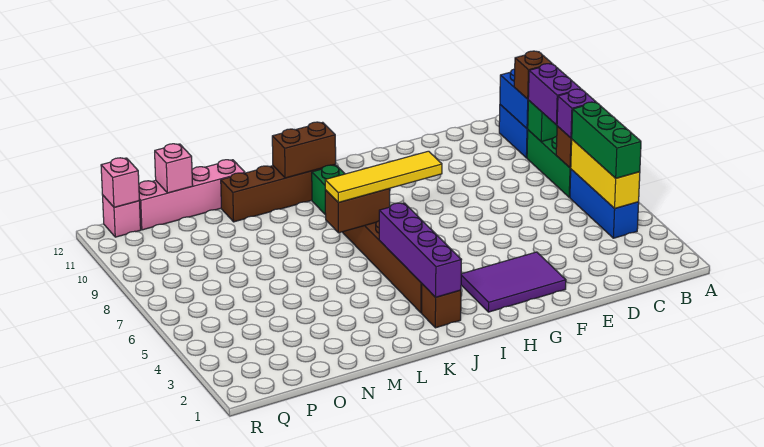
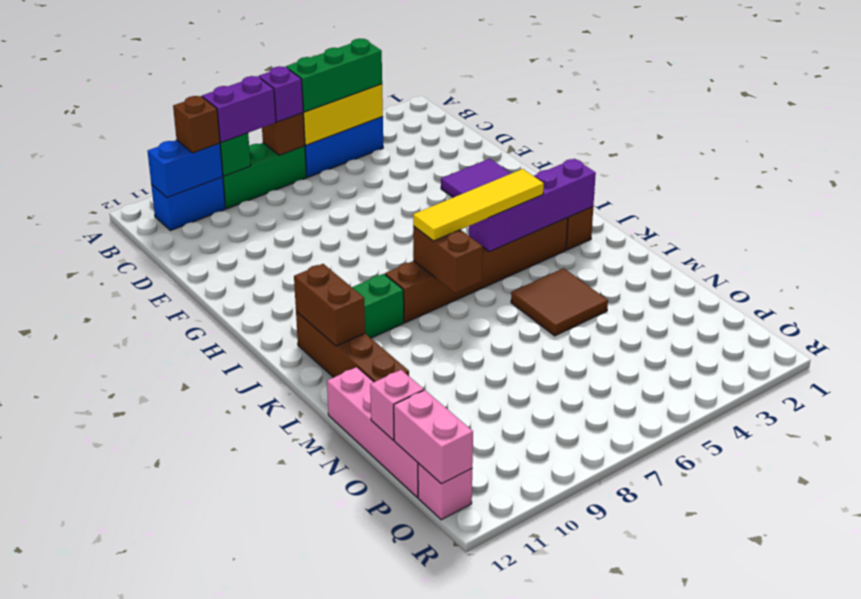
yellow 1x4 tile [325,151,442,202] -> yellow 1x4 tile turned to [413,169,544,241]
none -> brown 2x2 tile [511,268,608,336]
pink 1x1 brick [101,158,139,207] -> pink 1x2 brick [394,390,473,484]

